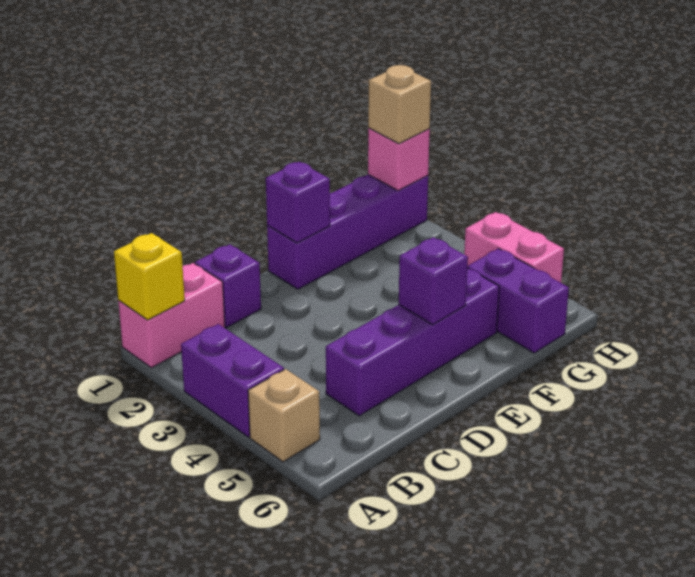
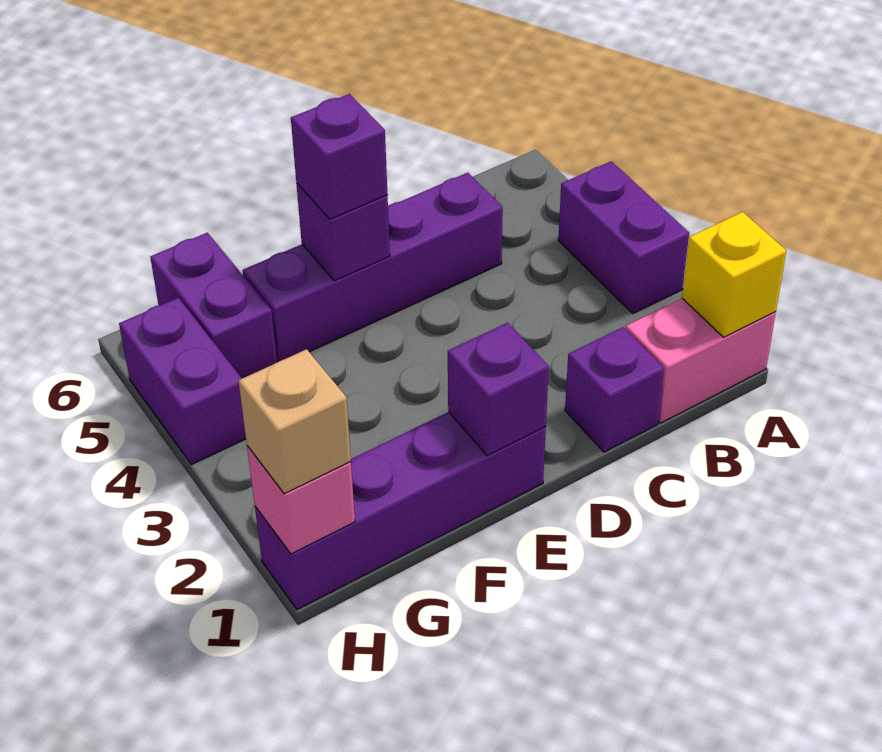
tan 1x1 brick [248,369,320,462] -> none
none -> purple 1x1 brick [291,94,388,219]
pink 1x2 brick [464,212,564,283] -> purple 1x2 brick [119,298,246,465]

